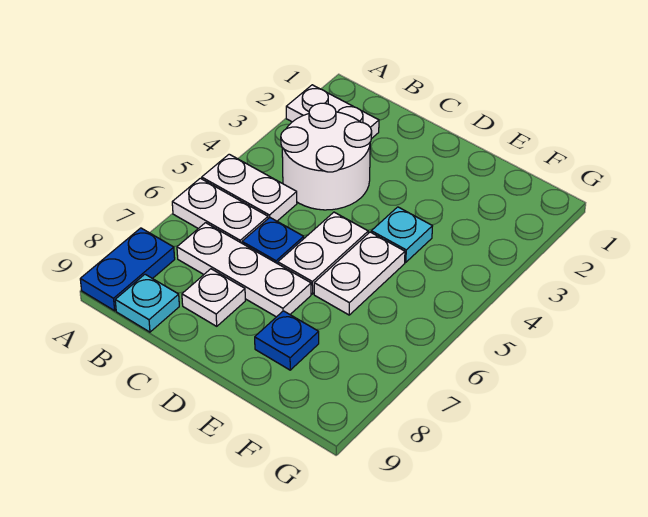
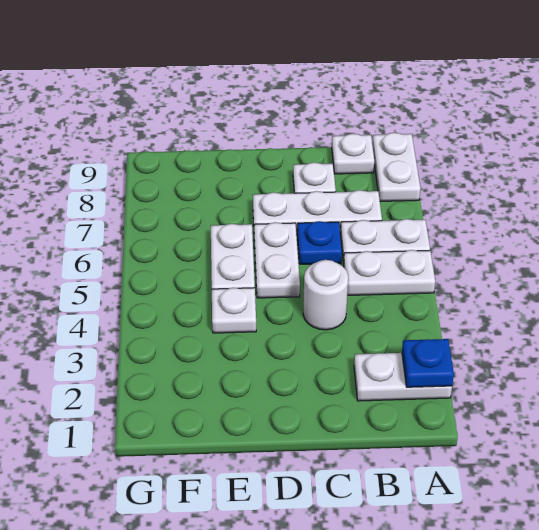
blue 1x2 plate [80,228,175,311] -> white 1x2 plate [372,133,421,201]
white 2x2 round brick [281,103,372,210] -> white 1x1 round brick [303,260,348,330]
cyan 1x1 plate [115,274,179,332] -> white 1x1 plate [332,134,374,174]
cyan 1x1 plate [371,207,432,262] -> white 1x1 plate [212,288,256,333]
blue 1x1 plate [255,311,319,370] -> blue 1x1 plate moved to [402,339,454,387]

